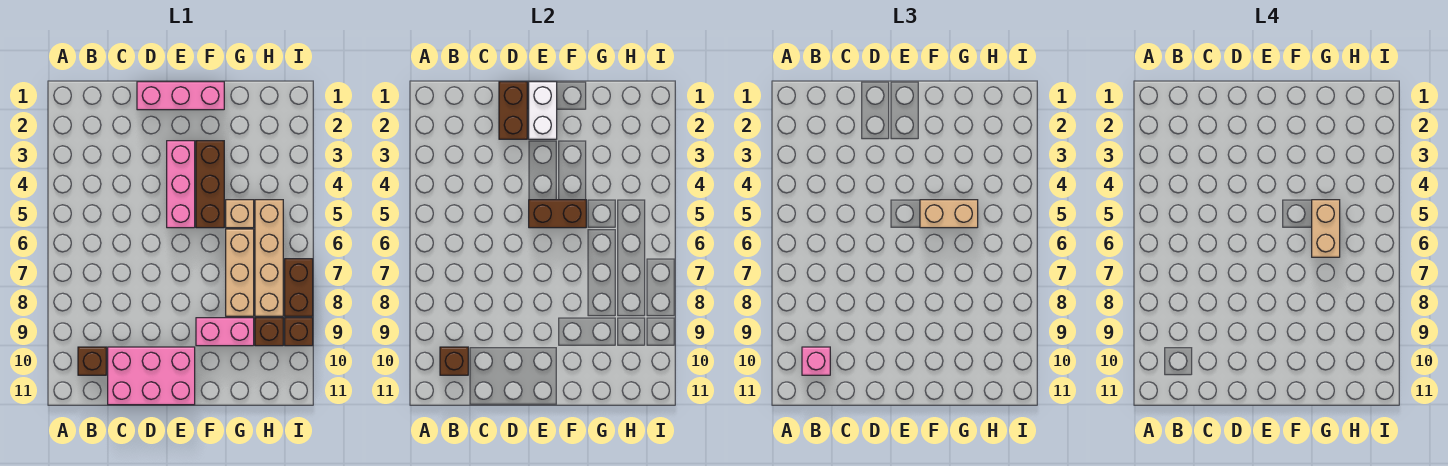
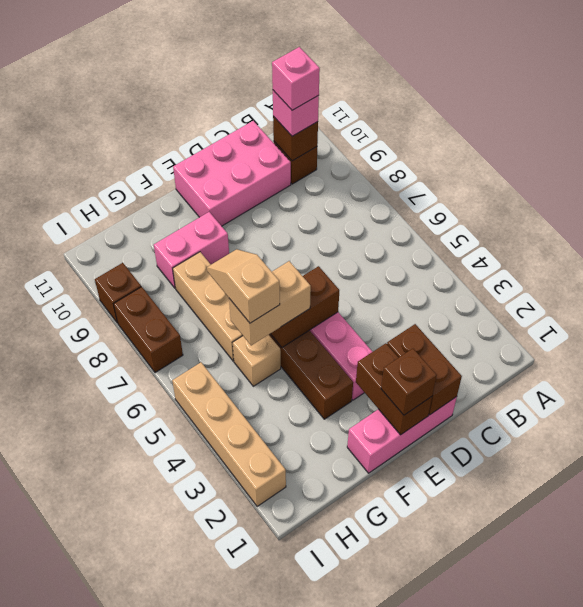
none -> pink 1x1 brick [272,47,320,110]
white 1x2 brick [529,82,557,139] -> brown 1x2 brick [356,343,432,435]
tan 1x2 brick [1312,200,1340,257] -> tan 1x2 slope [207,249,280,323]
tan 1x4 brick [255,200,283,316] -> tan 1x4 brick moved to [172,362,286,506]
brown 1x1 brick [255,318,283,346] -> brown 1x1 brick moved to [381,349,437,415]

